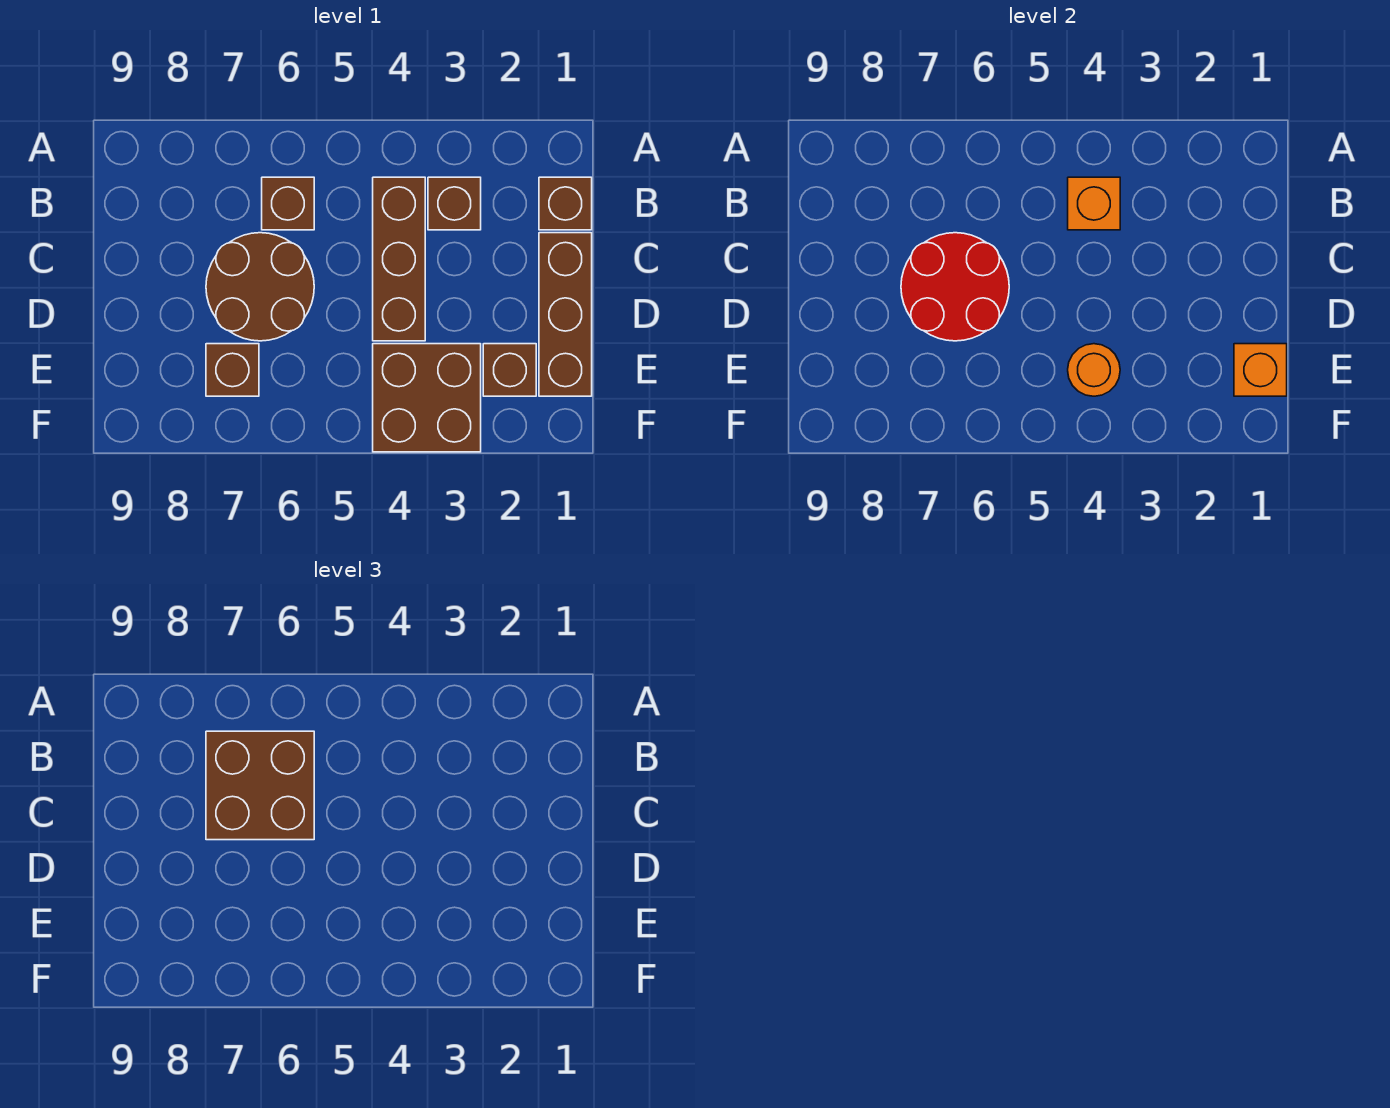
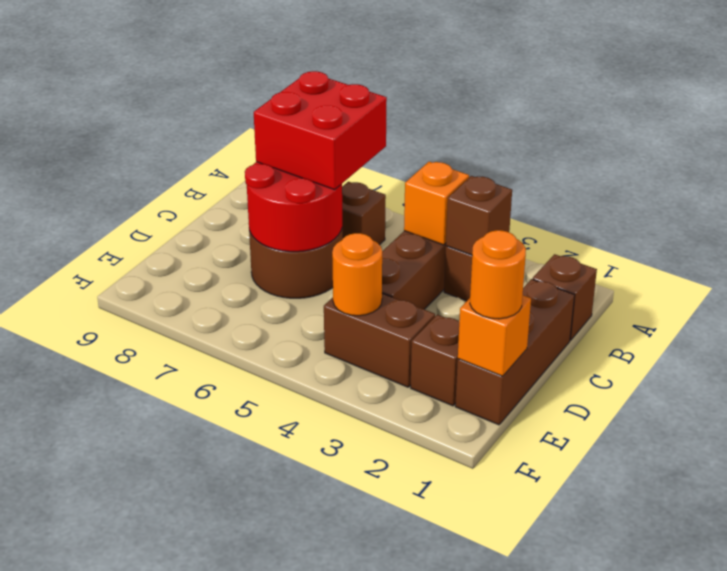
brown 2x2 brick [206,731,314,840] -> red 2x2 brick [254,71,387,190]
none -> orange 1x1 round brick [470,230,526,319]
brown 2x2 brick [373,344,481,452] -> brown 1x2 brick [324,293,435,387]
brown 1x1 brick [206,344,259,396] -> brown 1x1 brick moved to [446,176,512,255]

